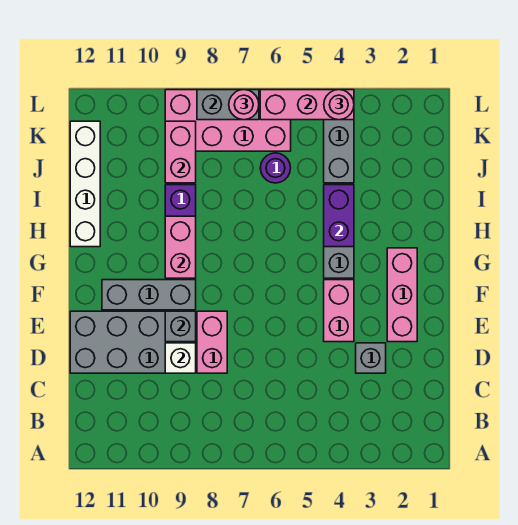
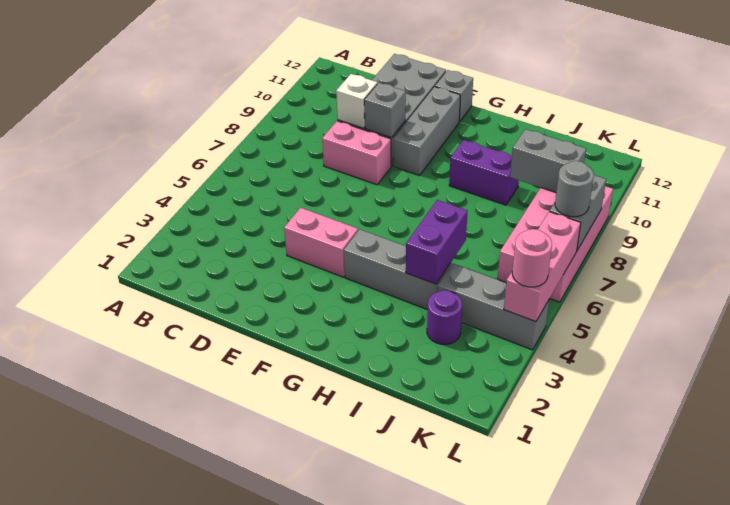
grey 1x1 brick [356,343,386,373] -> grey 1x1 brick moved to [435,70,473,122]
pink 1x3 brick [387,248,417,342] -> none
pink 1x2 brick [165,216,196,278] -> none
purple 1x2 brick [324,185,354,247] -> purple 1x2 brick turned to [406,200,468,284]
white 1x4 brick [70,121,100,247] -> none
purple 1x1 round brick [260,153,291,183] -> purple 1x1 round brick moved to [427,290,462,344]
pink 1x2 brick [165,121,196,183] -> grey 1x2 brick [510,129,586,192]
pink 1x1 round brick [229,90,259,120] -> grey 1x1 round brick [555,161,594,217]

